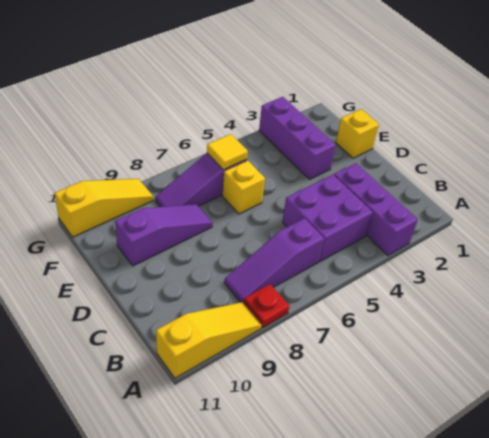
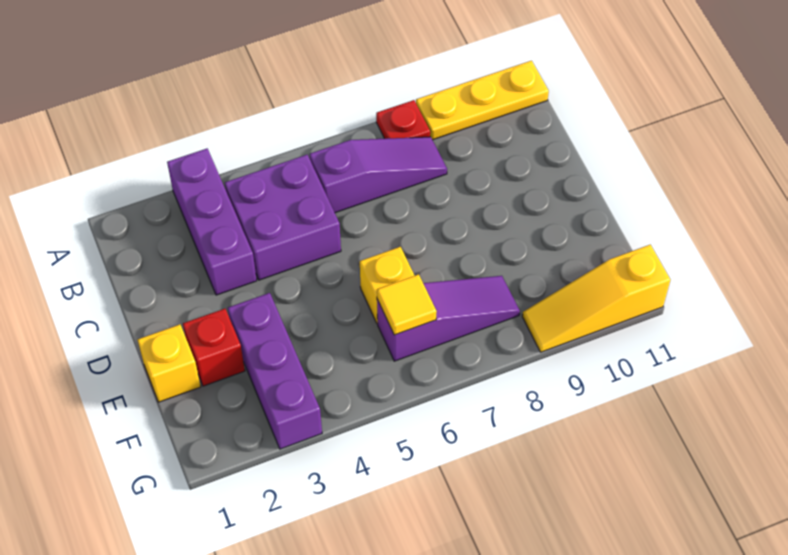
yellow 1x3 slope [156,302,262,378] -> yellow 1x3 plate [416,61,549,140]
none -> red 1x1 brick [183,309,245,386]
purple 1x3 slope [115,204,213,266] -> none

